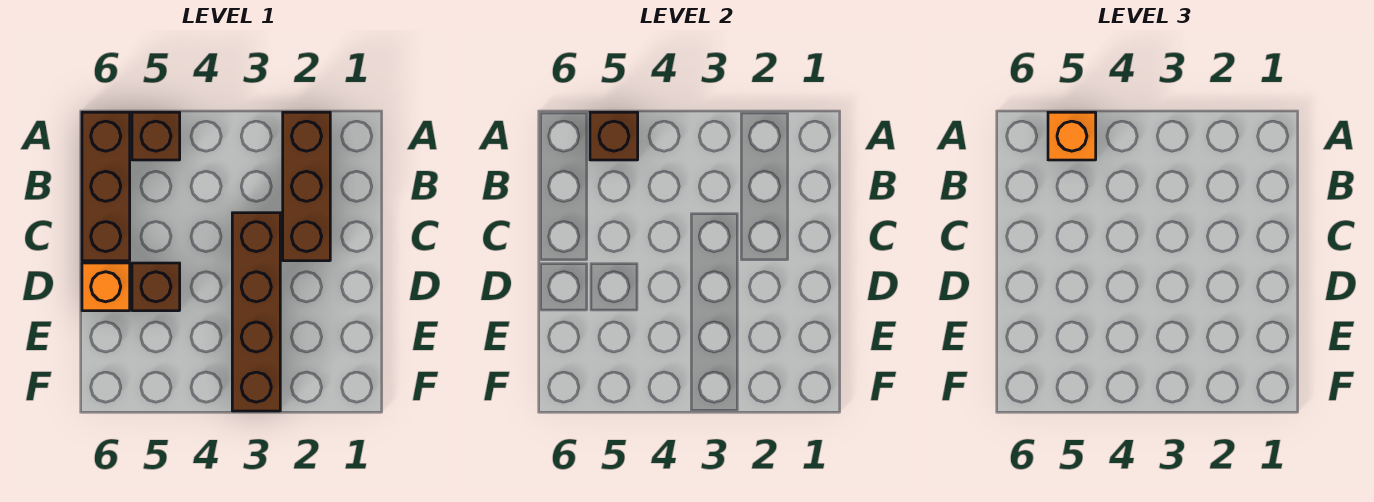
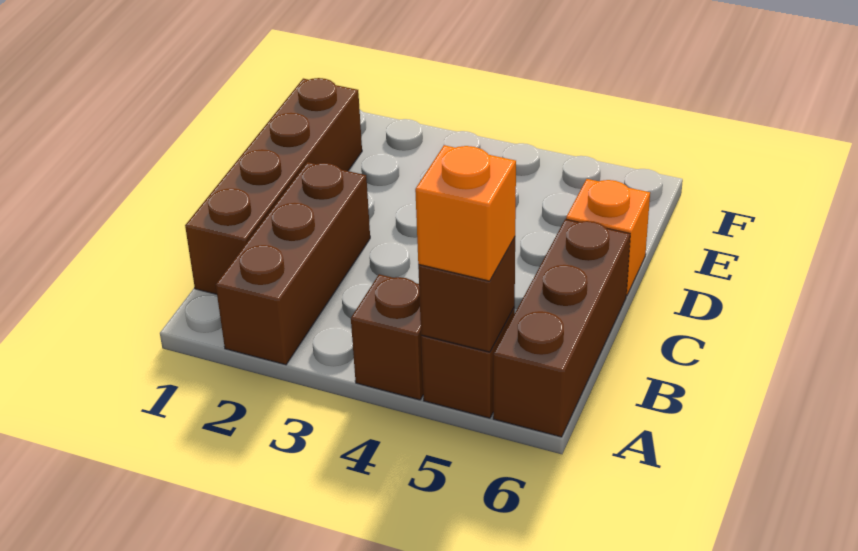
brown 1x4 brick [232,213,280,411] -> brown 1x4 brick moved to [185,78,362,294]
brown 1x1 brick [132,263,180,311] -> brown 1x1 brick moved to [351,274,423,400]

